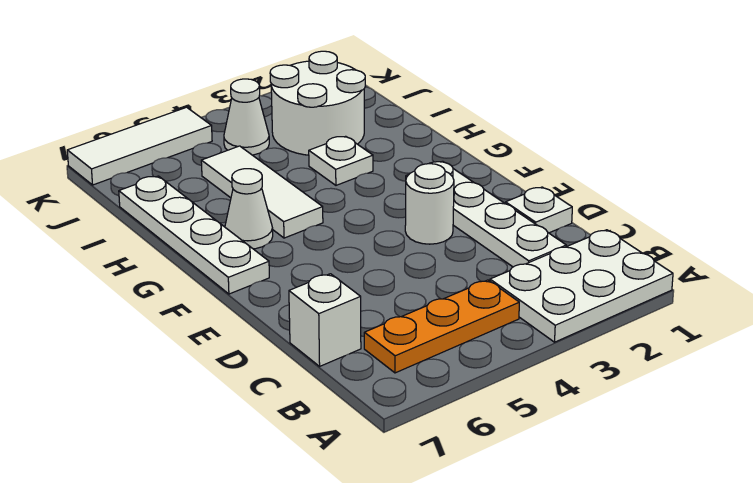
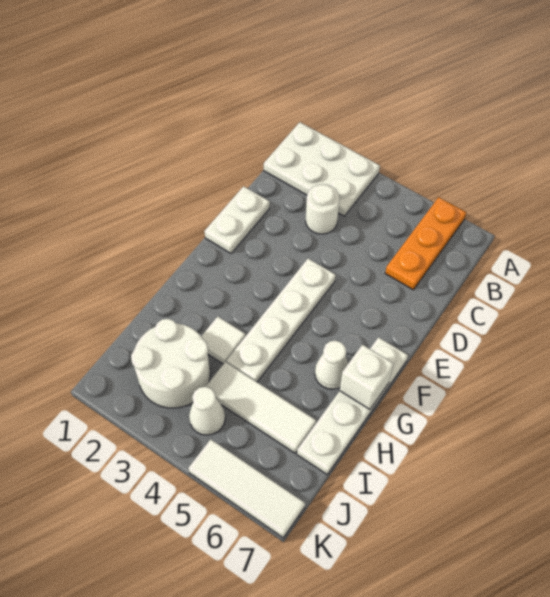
orange 1x3 plate [364,280,519,373] -> orange 1x3 plate turned to [385,197,466,290]
white 1x4 plate [406,161,566,267] -> white 1x4 plate moved to [226,259,336,382]
white 1x1 brick [289,274,361,366] -> white 1x1 brick moved to [340,345,394,409]
white 1x1 plate [505,187,572,233] -> white 1x2 plate [204,186,270,253]
white 1x1 round brick [405,164,454,244] -> white 1x1 round brick moved to [306,184,340,234]
white 1x3 tile [201,146,323,238] -> white 1x3 tile turned to [205,362,316,453]
white 1x1 plate [309,136,373,185] -> white 1x1 tile [201,316,246,364]

